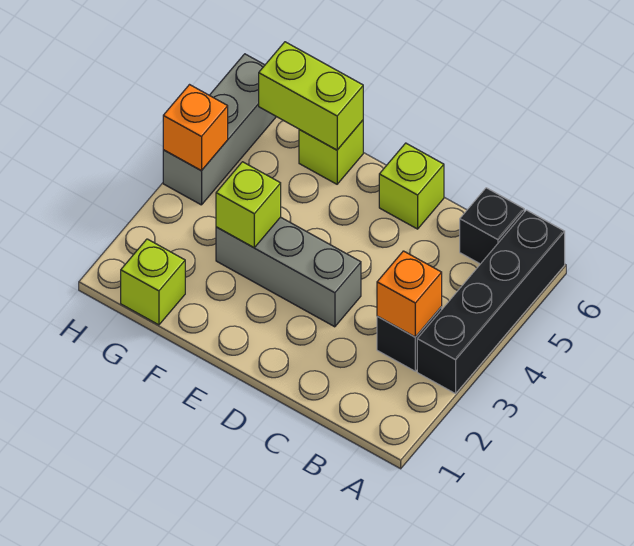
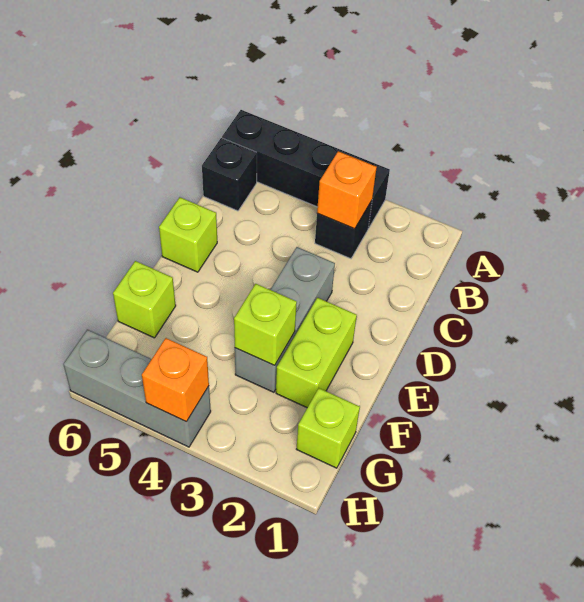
lime 1x2 brick [259,42,363,150] -> lime 1x2 brick moved to [276,298,357,408]

